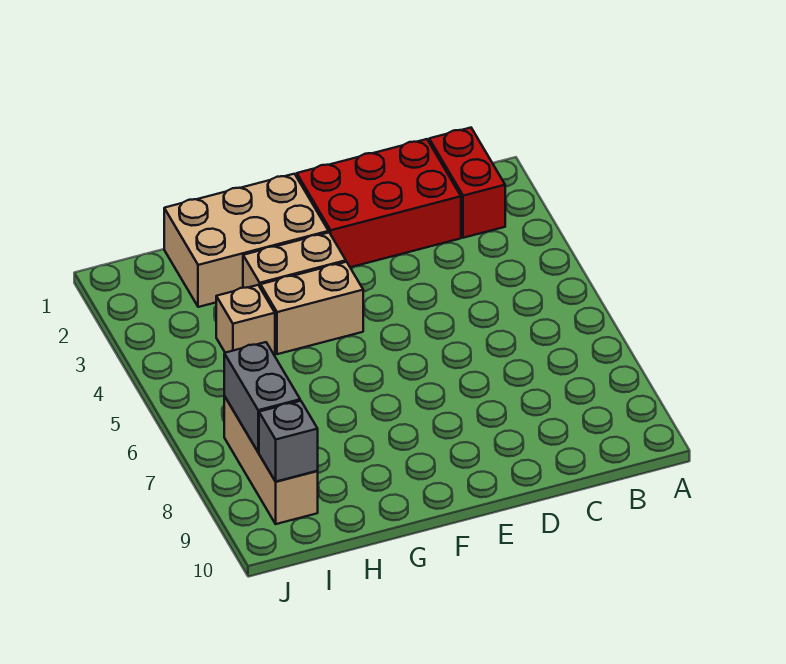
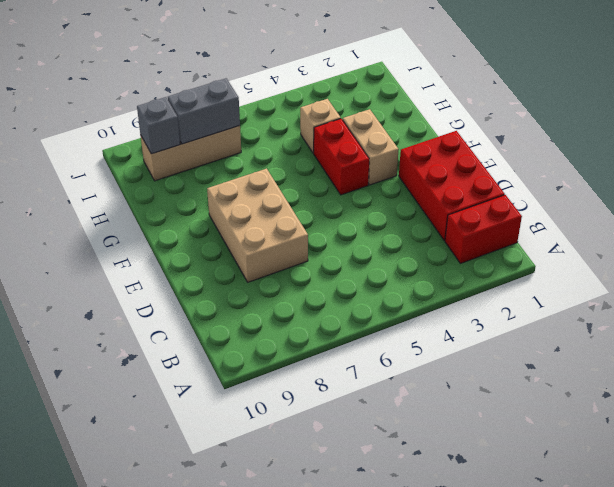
tan 2x3 brick [164,174,329,307] -> tan 2x3 brick moved to [207,169,308,282]
tan 1x2 brick [261,262,363,354] -> red 1x2 brick [314,119,369,195]

